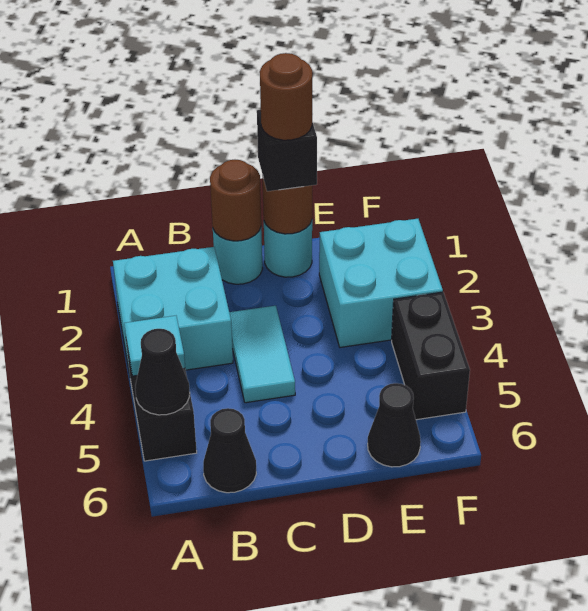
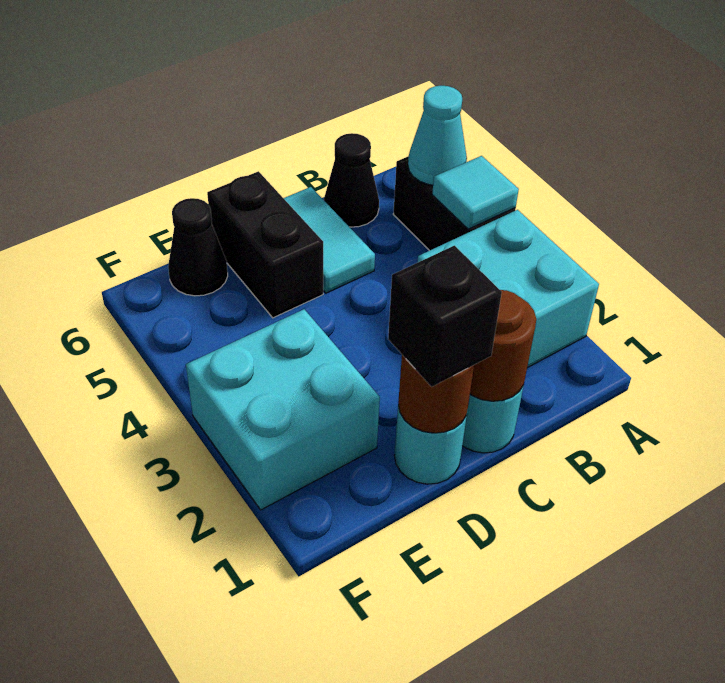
black 1x1 cone [135,329,190,415] -> cyan 1x1 cone [408,86,467,185]
cyan 1x2 tile [229,306,295,403] -> cyan 1x2 tile moved to [284,187,375,293]
brown 1x1 round brick [260,53,312,140] -> none
black 1x2 brick [392,292,470,420] -> black 1x2 brick moved to [207,171,323,318]

